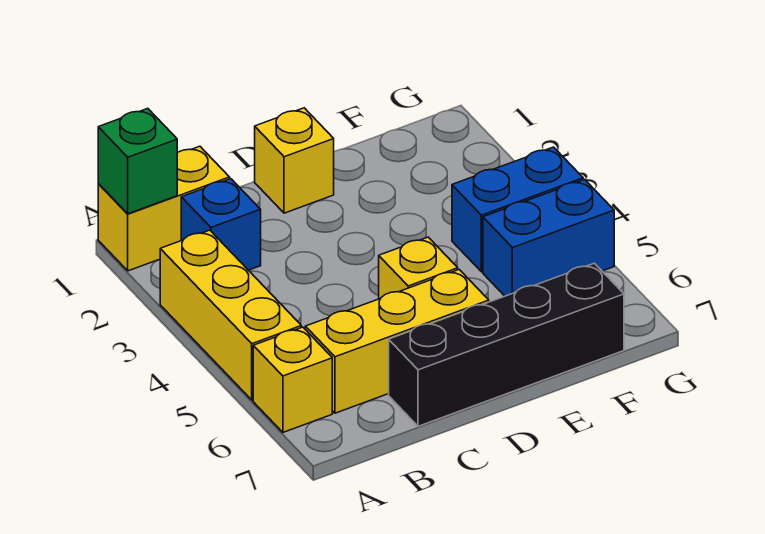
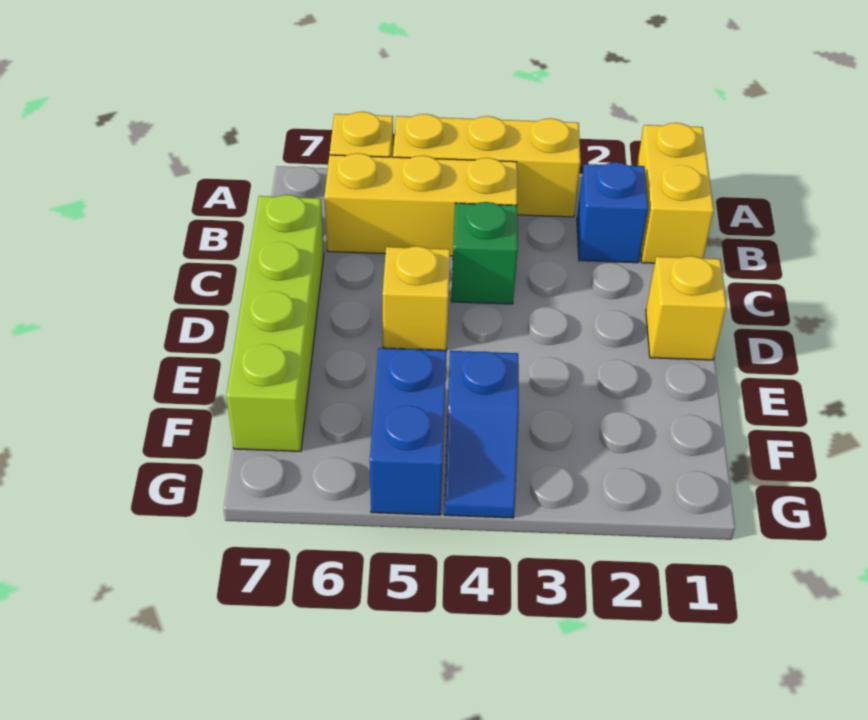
green 1x1 brick [98,108,177,214] -> green 1x1 brick moved to [451,202,518,304]
yellow 1x3 brick [305,270,489,413] -> yellow 1x3 brick turned to [324,153,517,256]
black 1x4 brick [389,263,624,426] -> lime 1x4 brick [226,195,324,451]
blue 1x2 brick [452,147,583,272] -> blue 1x2 slope [444,351,519,518]

